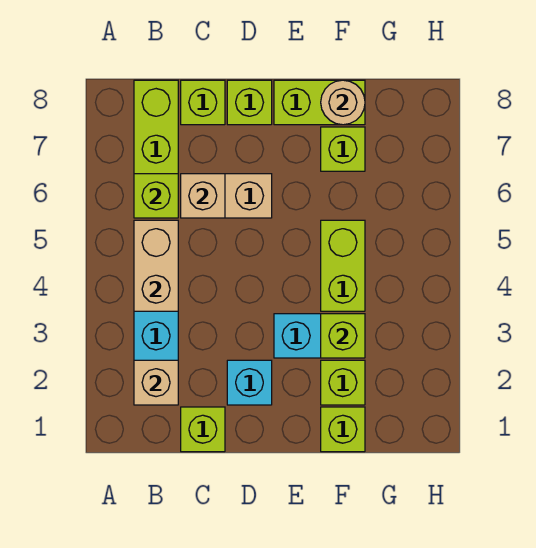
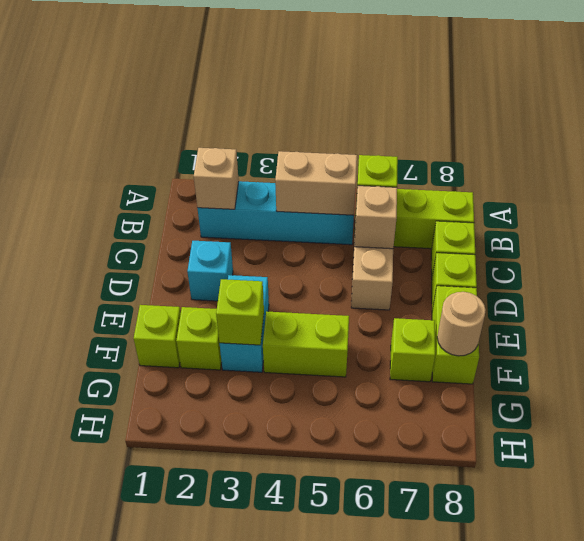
lime 1x1 brick [181,407,225,452] -> none

